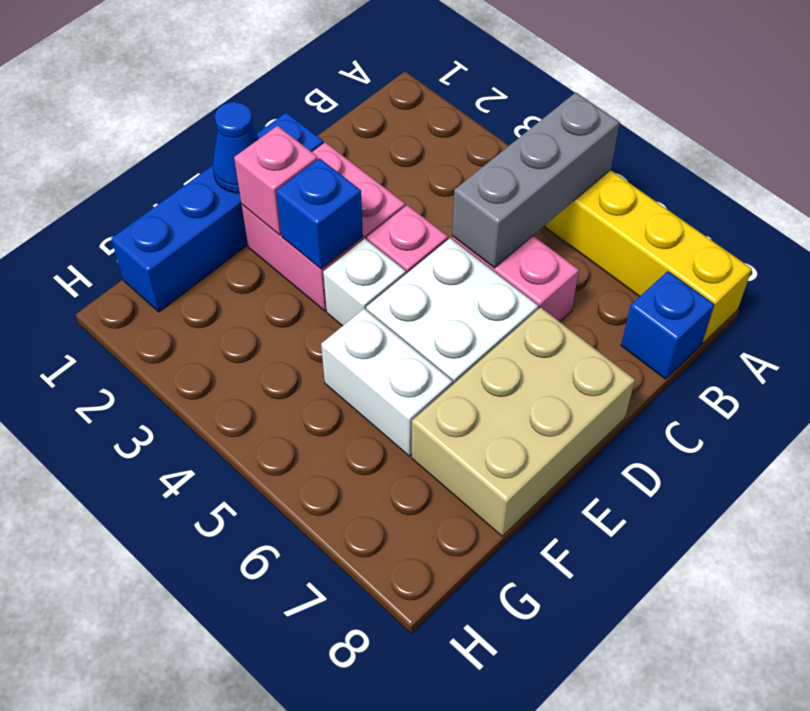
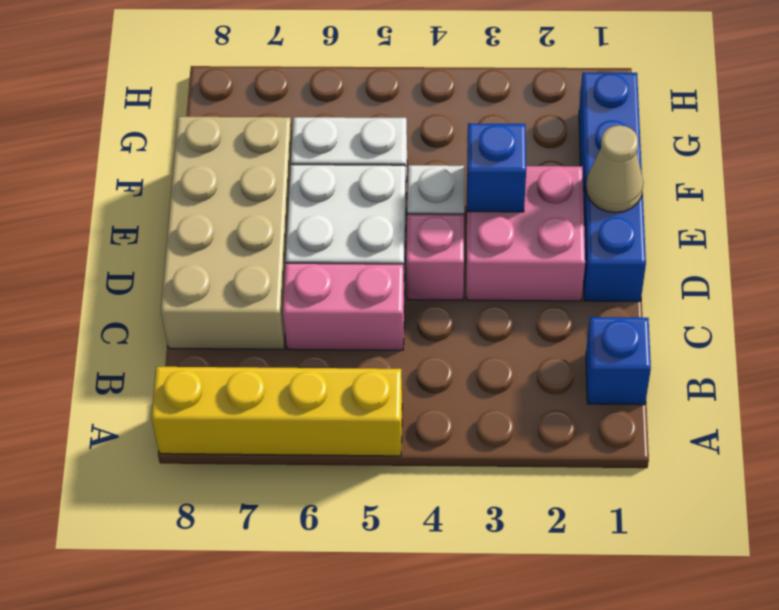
grey 1x3 brick [452,92,620,268] -> none
blue 1x1 brick [621,271,714,379] -> blue 1x1 brick moved to [586,317,651,405]
tan 2x3 brick [412,307,635,536] -> tan 2x4 brick [161,117,292,349]
blue 1x1 cone [213,102,259,193] -> tan 1x1 cone [586,125,644,213]
pink 1x1 brick [234,126,318,235] -> none

